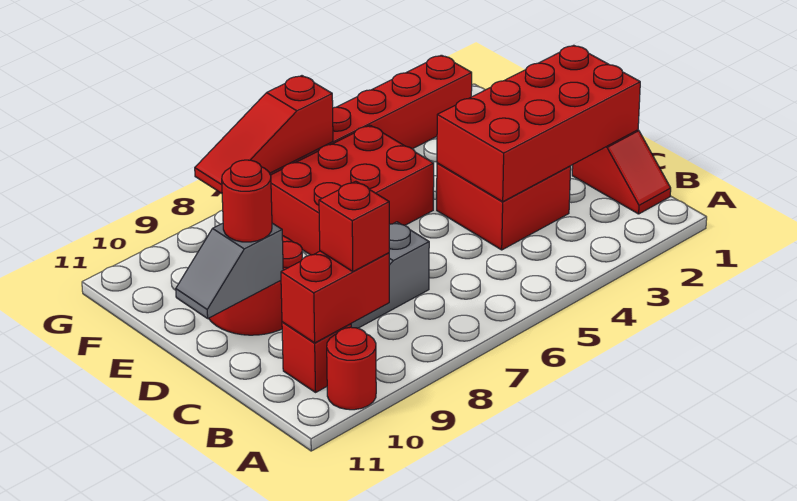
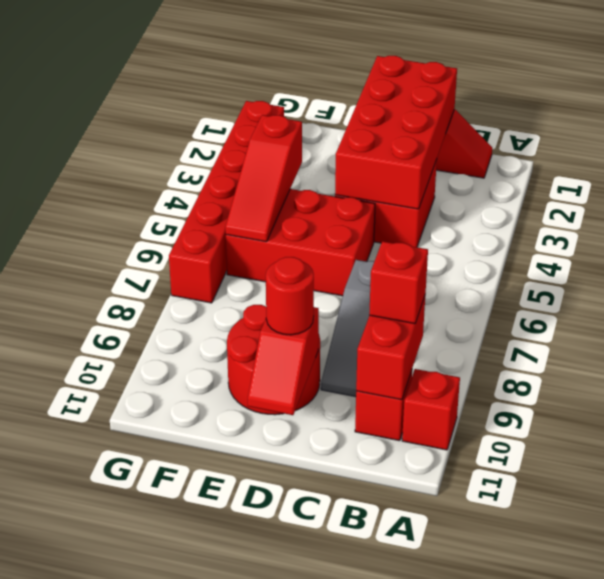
red 1x1 round brick [327,327,376,410] -> red 1x1 brick [402,369,460,450]
grey 1x2 slope [176,223,283,318] -> red 1x2 slope [248,307,319,415]
red 2x3 brick [271,125,434,255] -> red 2x3 brick turned to [226,189,375,296]
red 1x3 slope [195,76,333,193] -> red 1x3 slope moved to [225,115,302,242]

